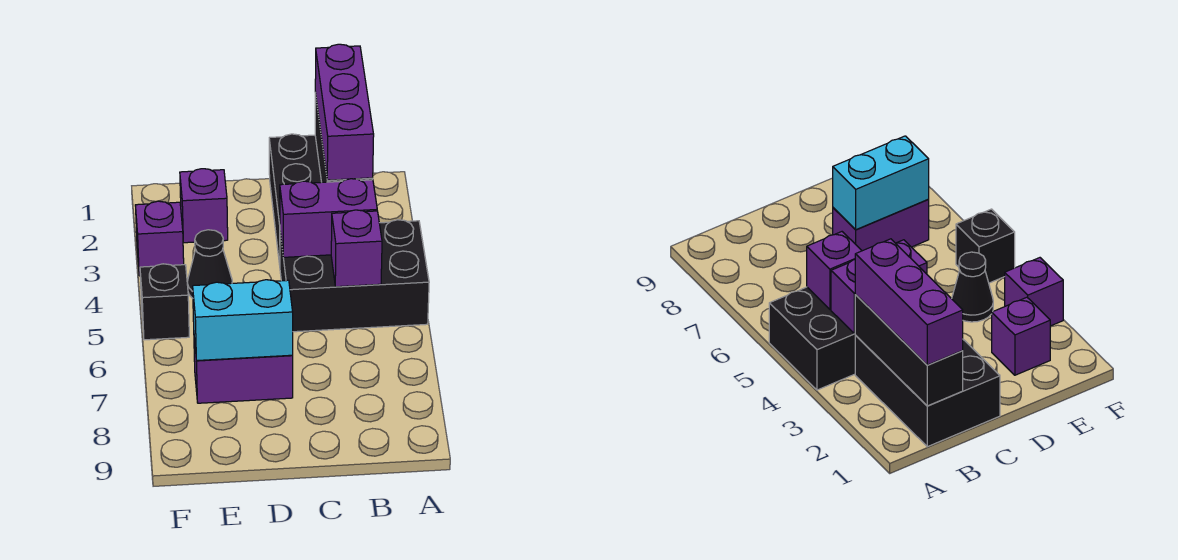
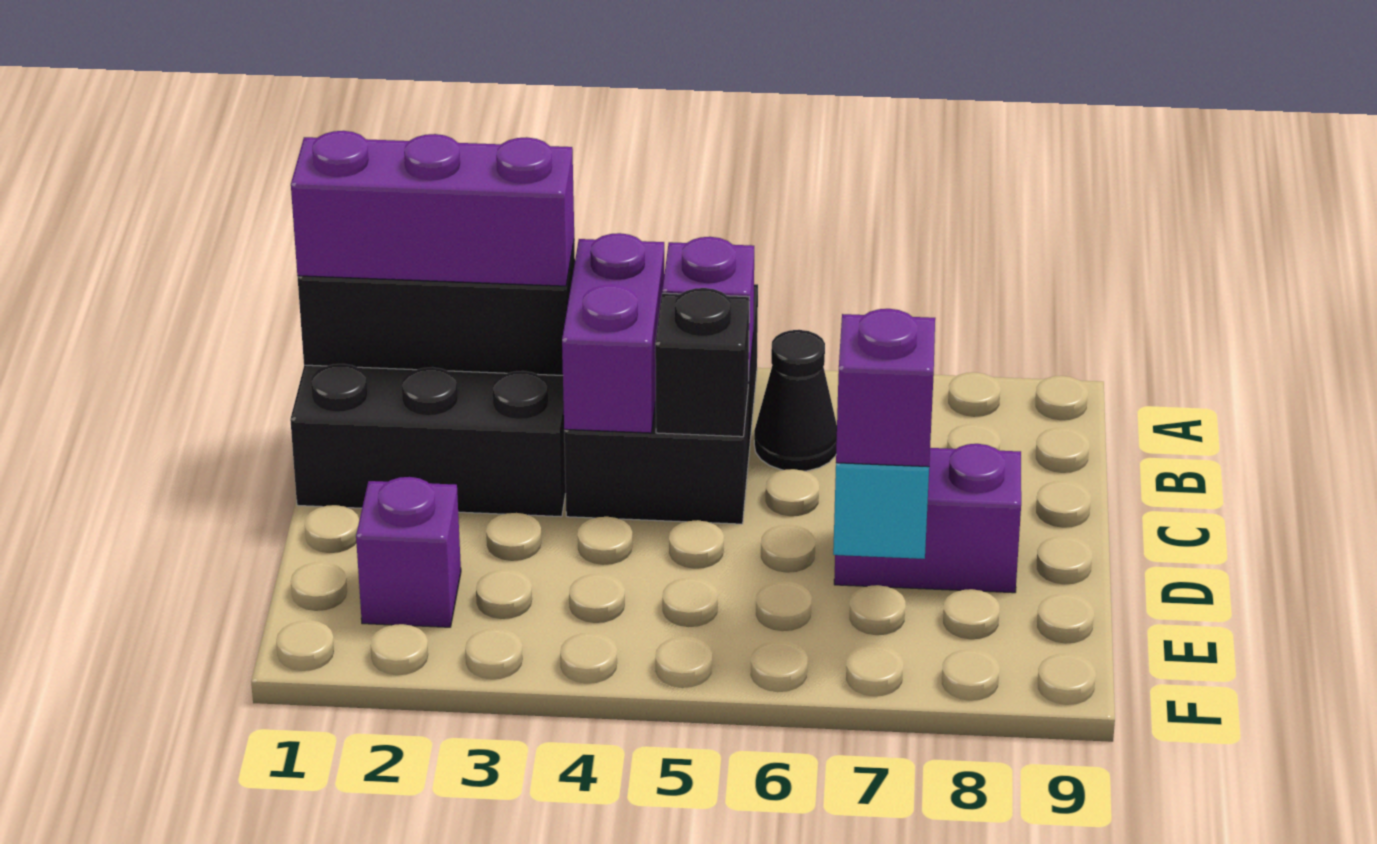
purple 1x2 brick [194,338,293,403] -> purple 1x2 brick turned to [834,444,1021,593]
black 1x1 cone [187,230,232,298] -> black 1x1 cone moved to [754,330,837,471]
purple 1x1 brick [135,201,184,276] -> purple 1x1 brick moved to [836,309,935,467]
black 1x1 brick [140,264,189,340] -> black 1x1 brick moved to [655,288,749,437]

